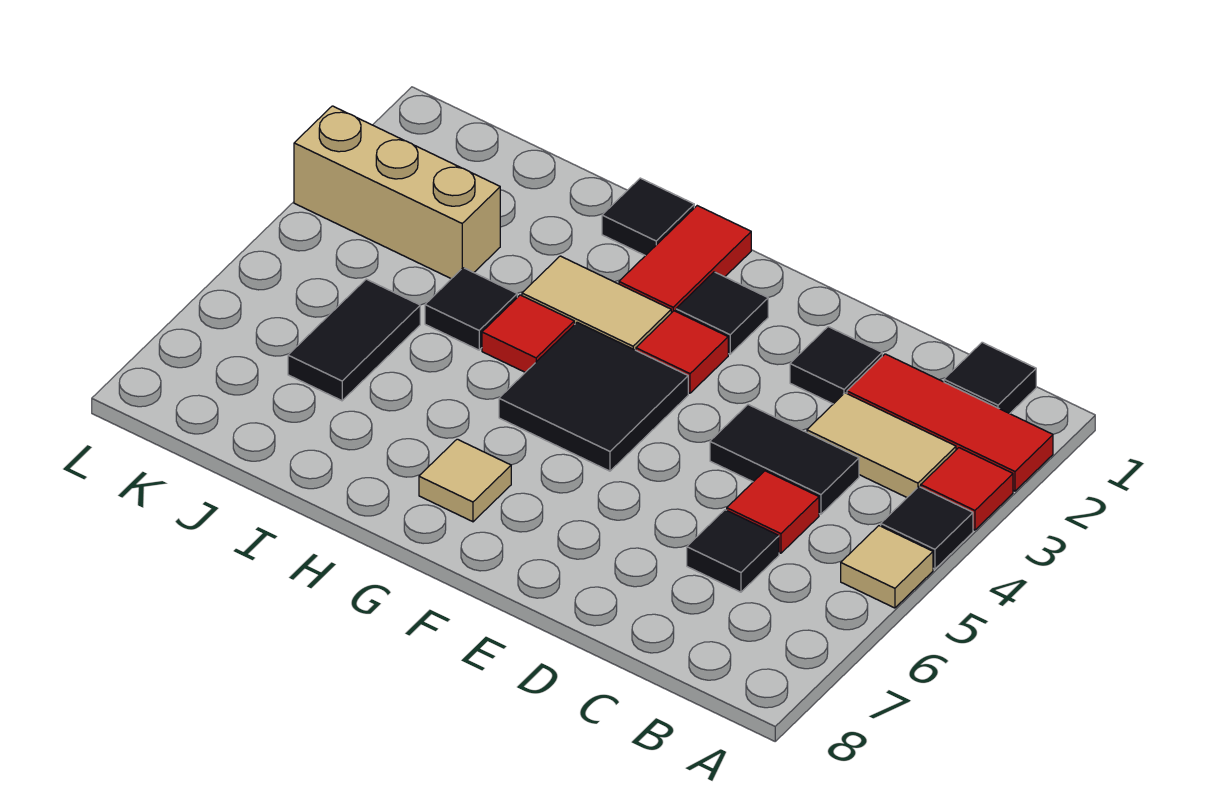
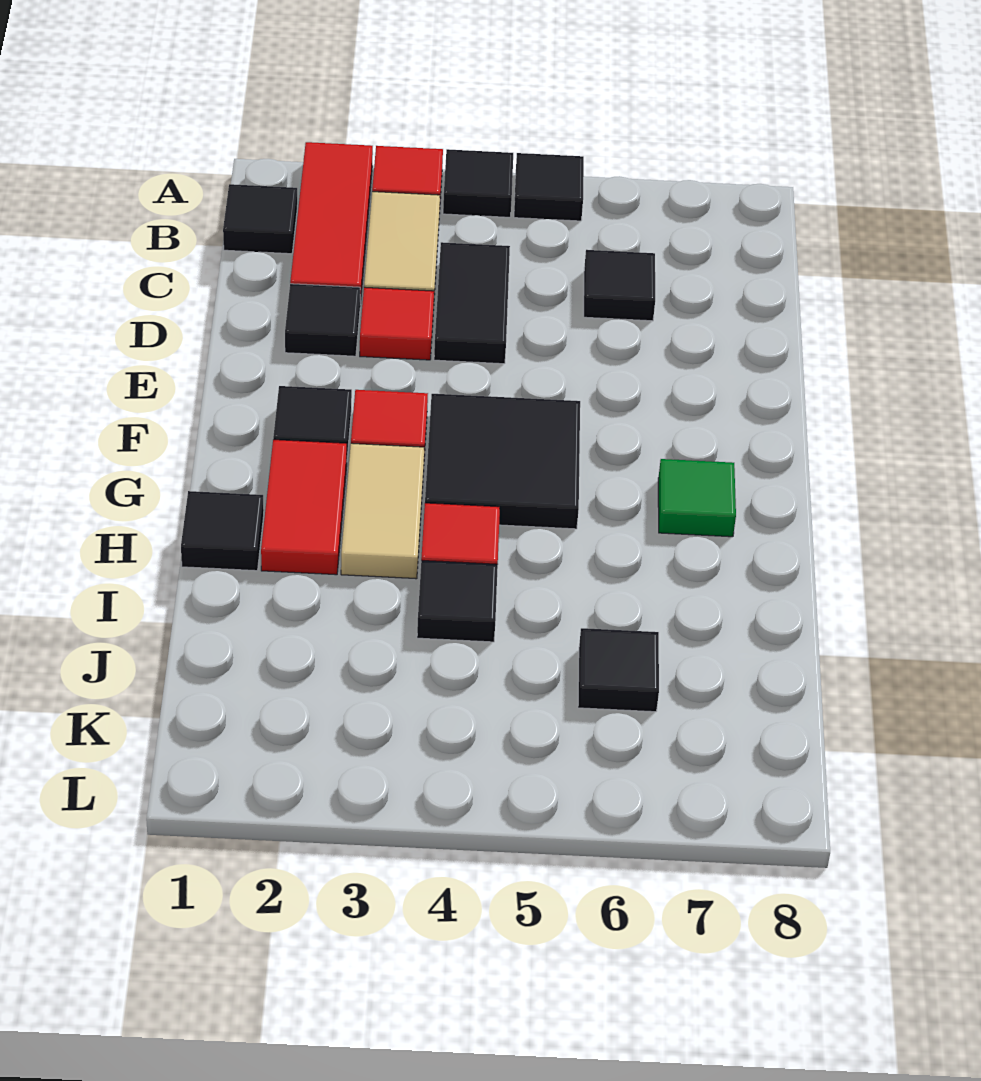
tan 1x1 tile [841,526,933,608] -> black 1x1 tile [514,153,584,221]
red 1x1 tile [727,471,819,553] -> red 1x1 tile moved to [360,287,434,360]
red 1x2 tile [619,206,751,313] -> red 1x2 tile turned to [261,440,347,575]
tan 1x1 tile [419,439,511,522] -> green 1x1 tile [658,459,736,537]
tan 1x3 brick [294,106,500,279] -> none
black 1x2 tile [288,279,420,401] -> black 1x1 tile [578,628,659,712]

